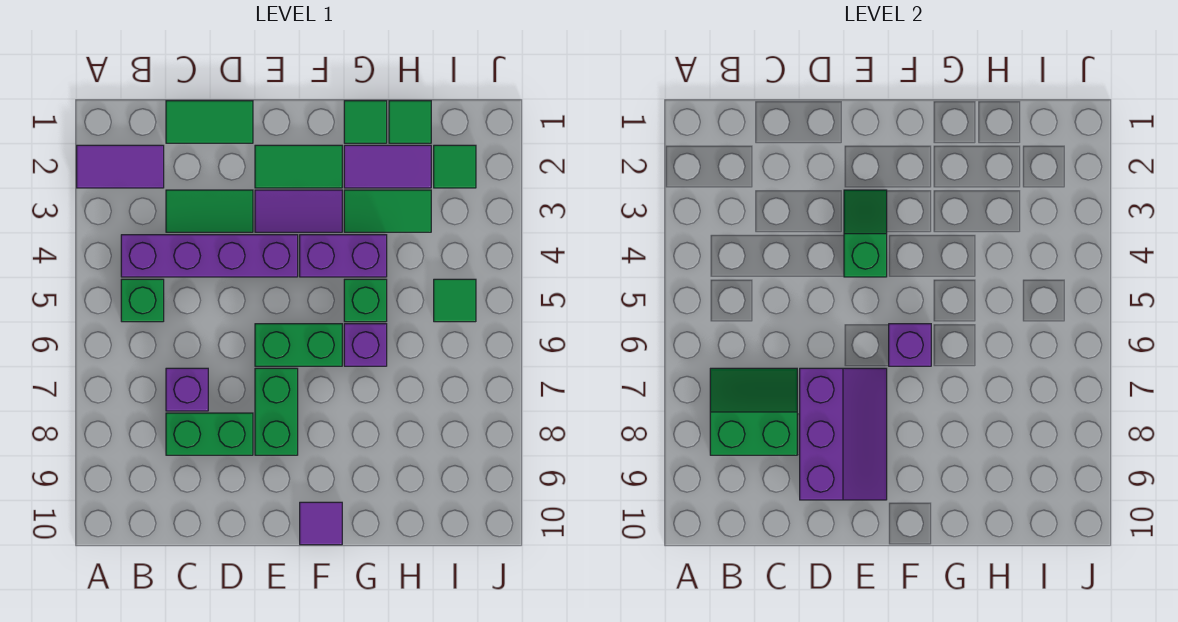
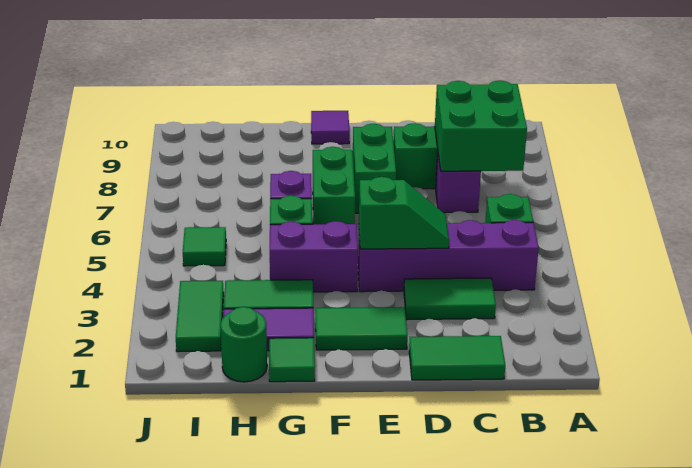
purple 1x2 tile [77,145,164,188] -> none
green 2x2 slope [710,368,797,455] -> green 2x2 brick [435,81,527,171]
purple 2x3 slope [800,368,887,500] -> none
purple 1x2 tile [255,190,342,232] -> none
green 1x2 slope [844,190,887,277] -> green 1x2 slope turned to [359,177,449,249]
green 1x2 brick [255,324,342,366] -> green 1x2 brick turned to [313,147,355,224]
purple 1x1 brick [889,324,931,366] -> none
green 1x1 tile [389,101,431,143] -> green 1x1 round brick [220,307,267,382]
green 1x1 tile [434,145,476,188] -> green 1x2 tile [176,281,224,352]

